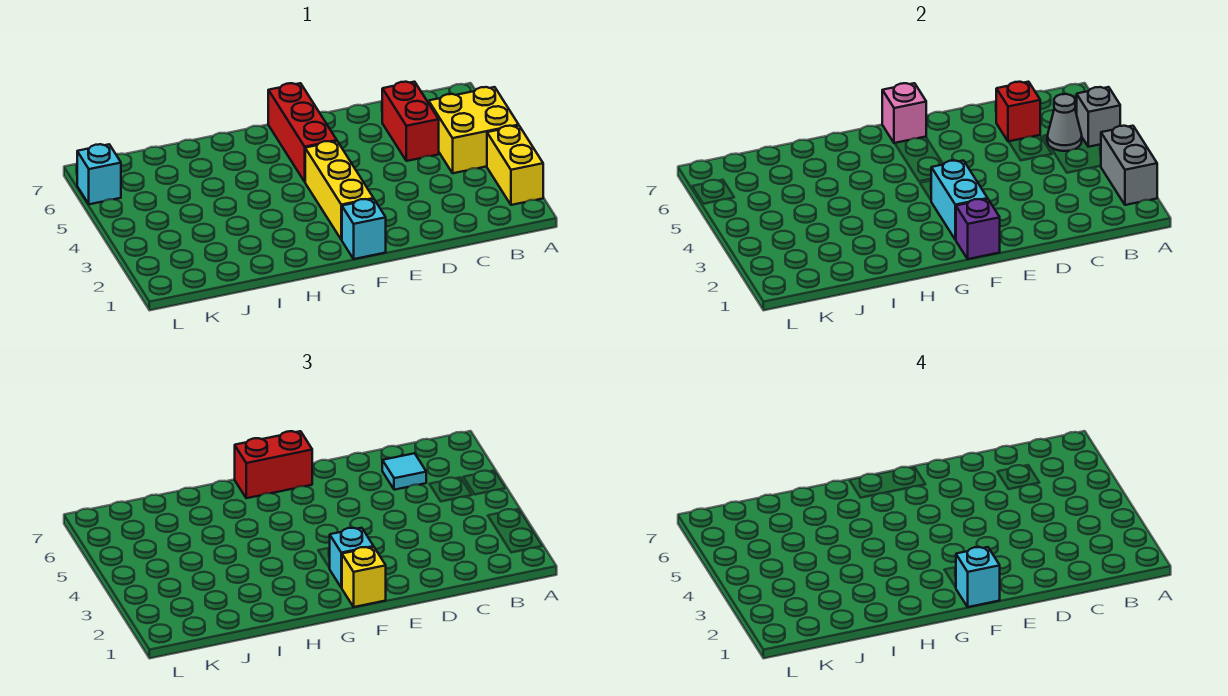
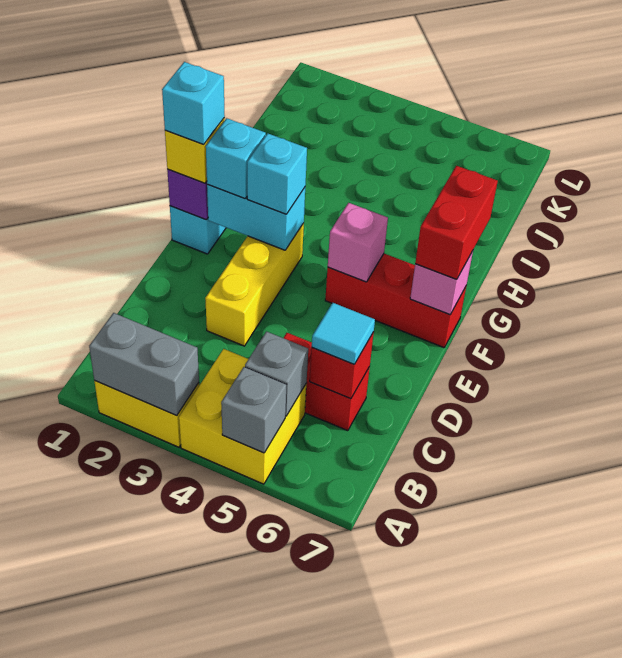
grey 1x1 cone [1047,94,1082,151] -> grey 1x1 brick [245,332,308,416]
yellow 1x3 brick [305,141,374,240] -> yellow 1x3 brick turned to [205,223,304,346]
none -> pink 1x1 brick [328,203,388,282]
cyan 1x1 brick [77,144,121,204] -> cyan 1x1 brick moved to [247,133,307,214]

